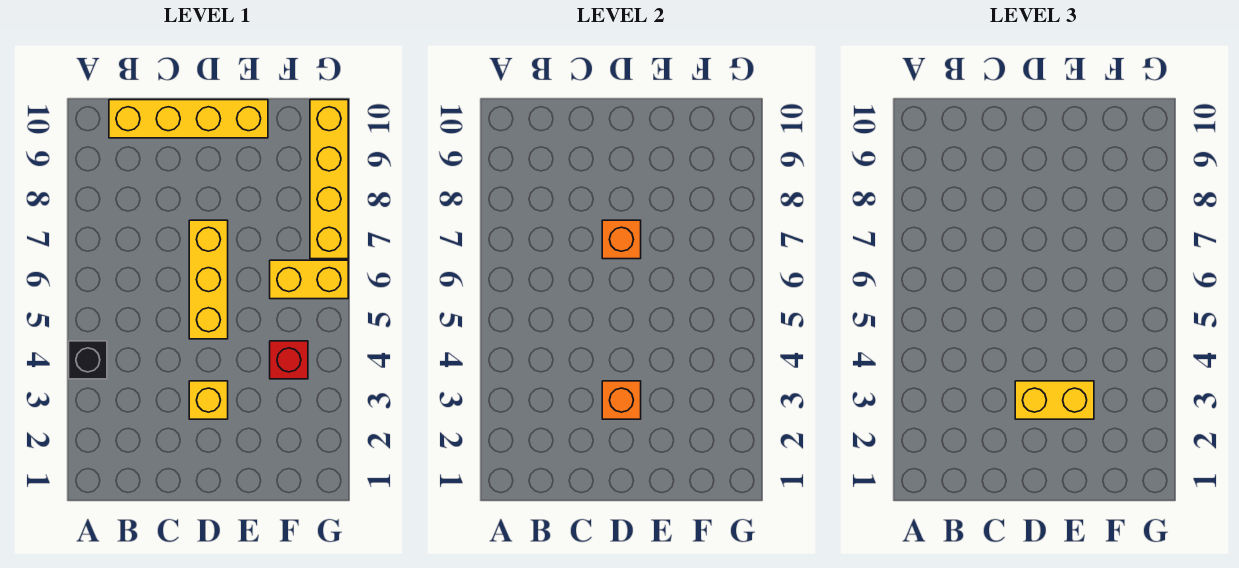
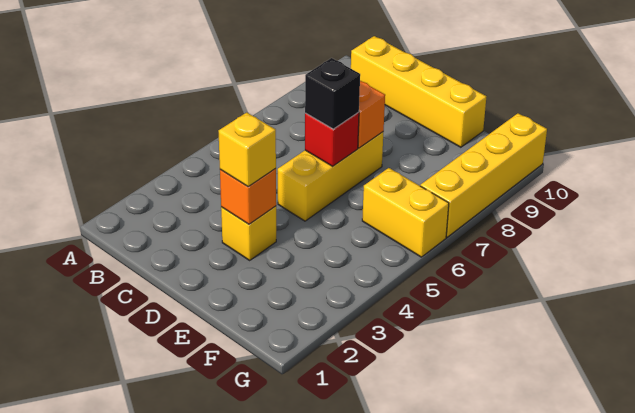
black 1x1 brick [69,341,107,379] -> black 1x1 brick moved to [305,58,360,129]
yellow 1x2 brick [1015,381,1094,419] -> yellow 1x1 brick [219,112,276,187]
red 1x1 brick [270,341,308,379] -> red 1x1 brick moved to [305,112,359,166]

